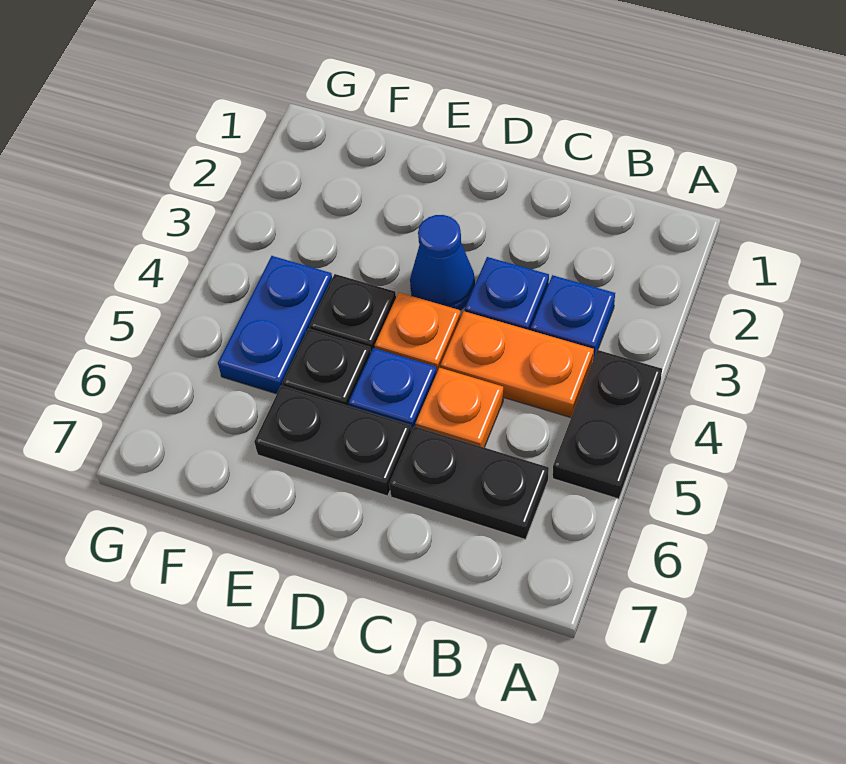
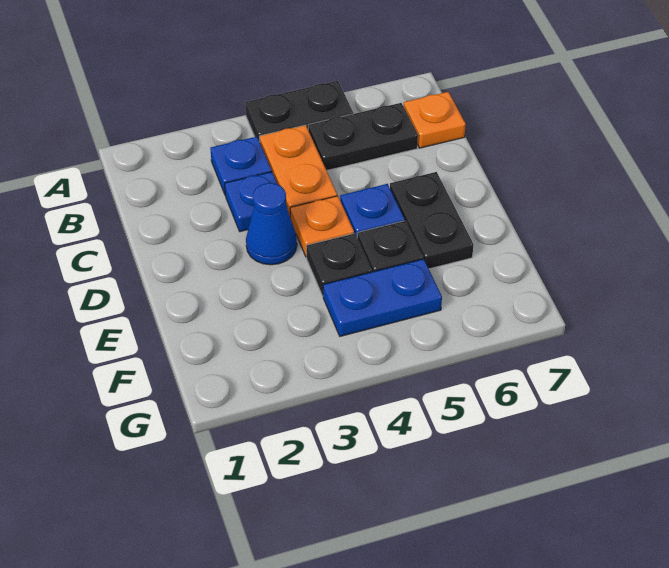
black 1x2 plate [389,426,549,539] -> black 1x2 plate turned to [308,103,418,170]
orange 1x1 plate [415,368,503,448] -> orange 1x1 plate moved to [404,92,466,148]

